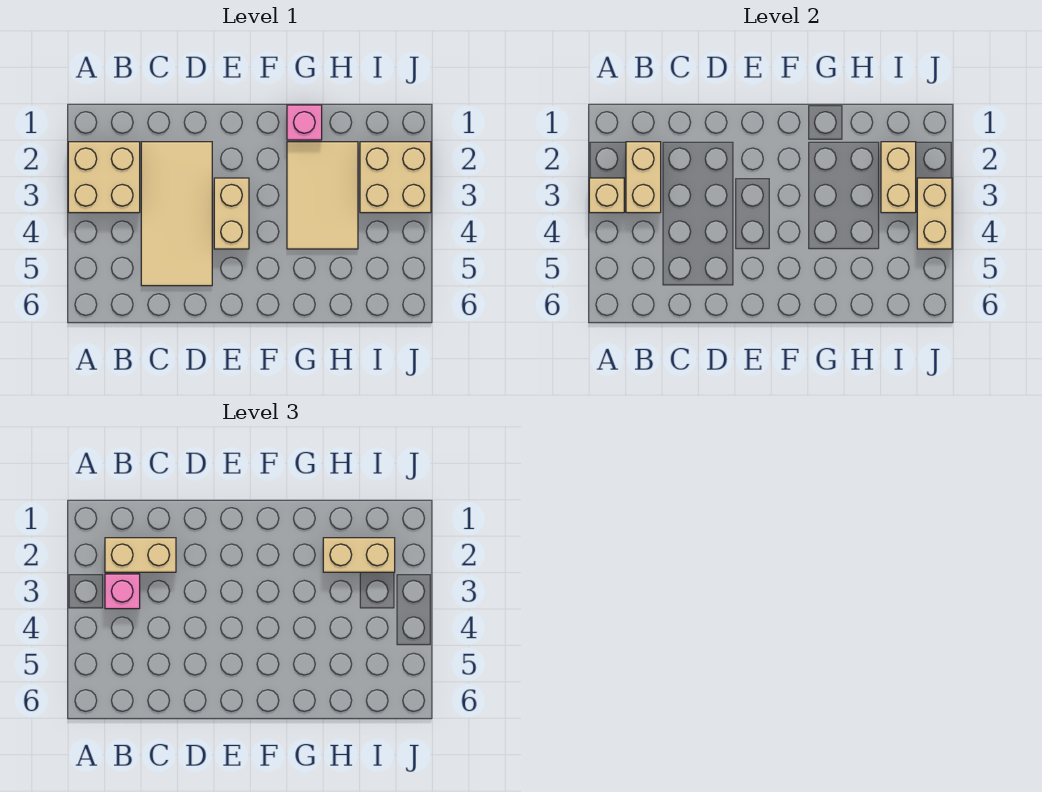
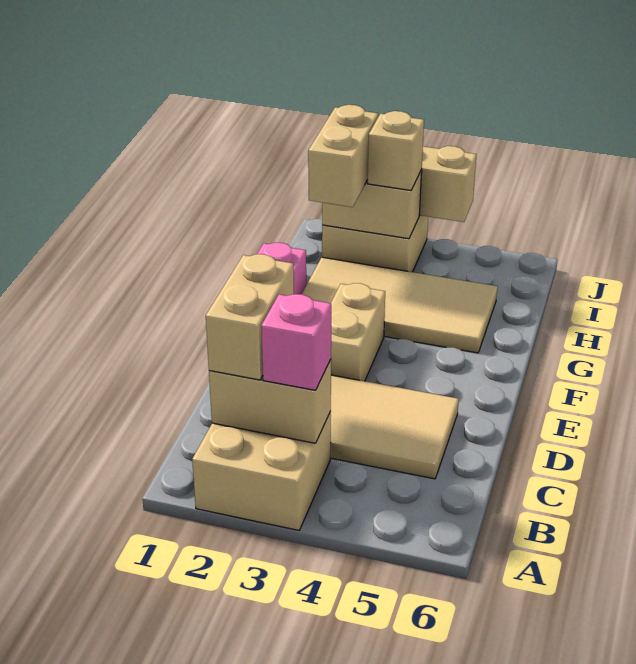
tan 1x1 brick [589,178,624,213] -> tan 1x1 brick moved to [368,111,424,190]
tan 1x2 brick [214,178,249,249] -> tan 1x2 brick turned to [331,283,385,381]
tan 2x3 tile [287,142,358,249] -> tan 2x4 tile [302,257,498,353]

